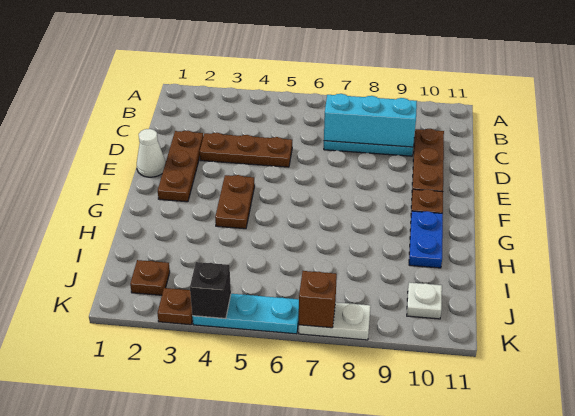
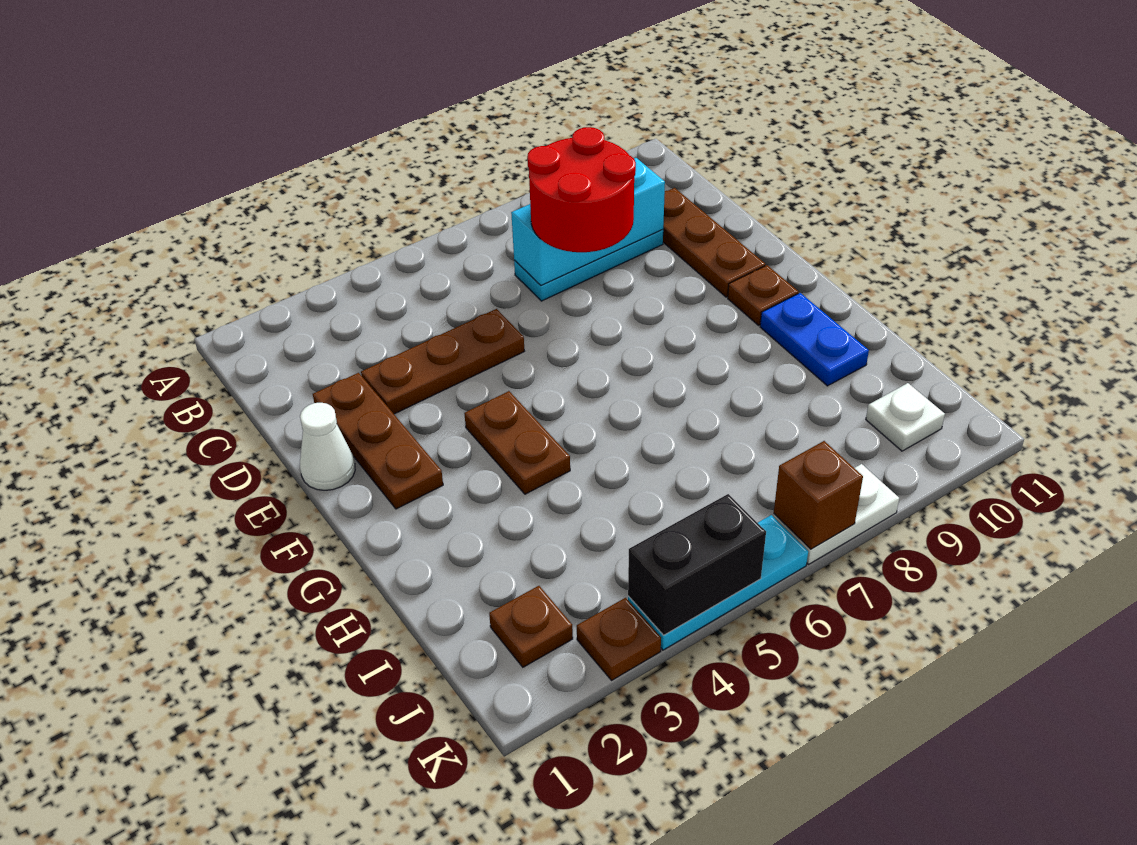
none -> red 2x2 round brick [527,127,636,252]
black 1x1 brick [190,262,231,319] -> black 1x2 brick [628,494,766,635]

